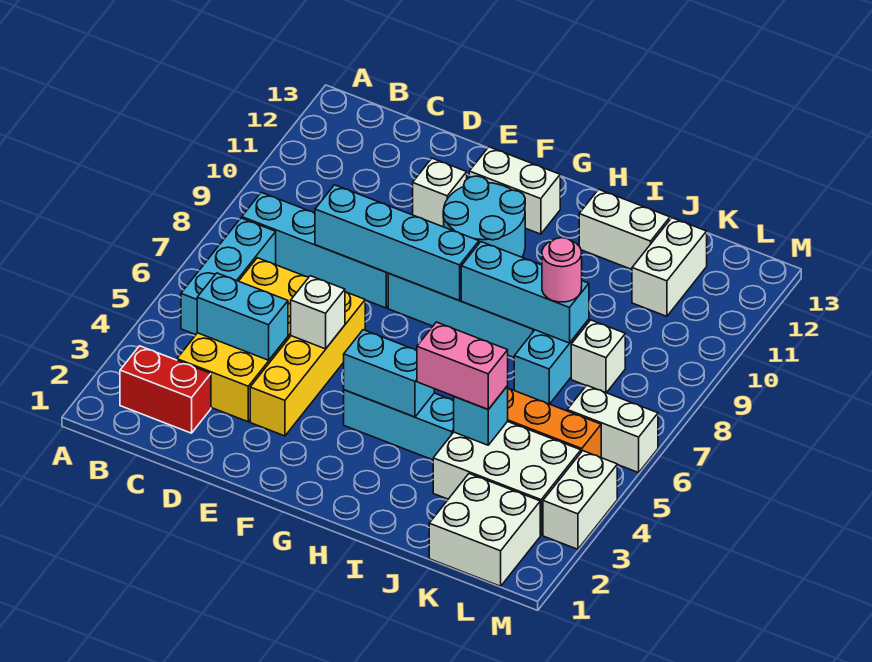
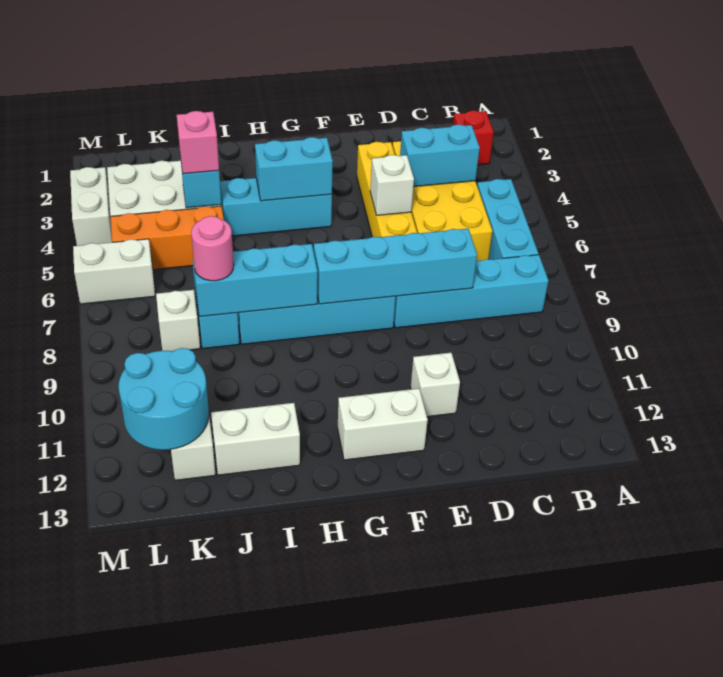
red 1x2 brick [120,346,211,433] -> red 1x1 brick [453,110,494,165]
cyan 2x2 round brick [443,176,525,257] -> cyan 2x2 round brick moved to [119,348,209,450]
pink 1x2 brick [417,322,508,409] -> pink 1x1 brick [177,111,219,174]
white 2x2 brick [429,474,540,586] -> none

